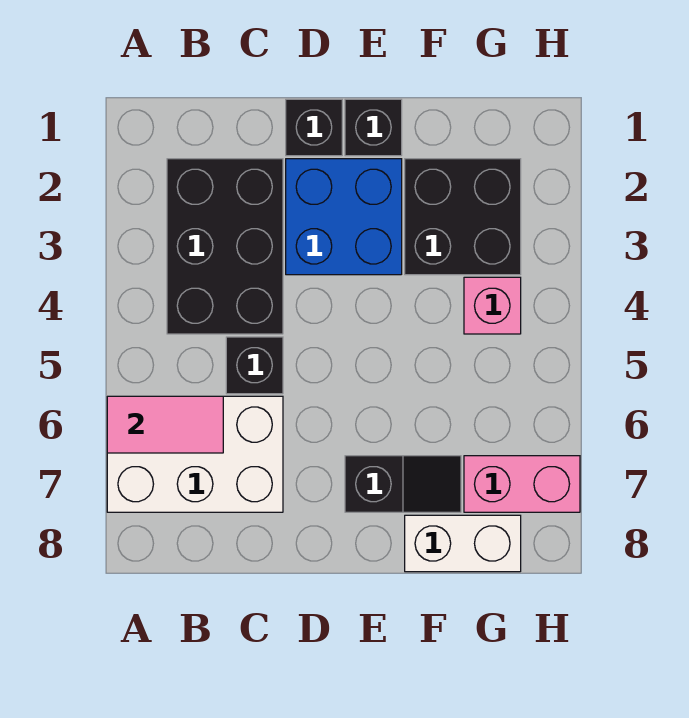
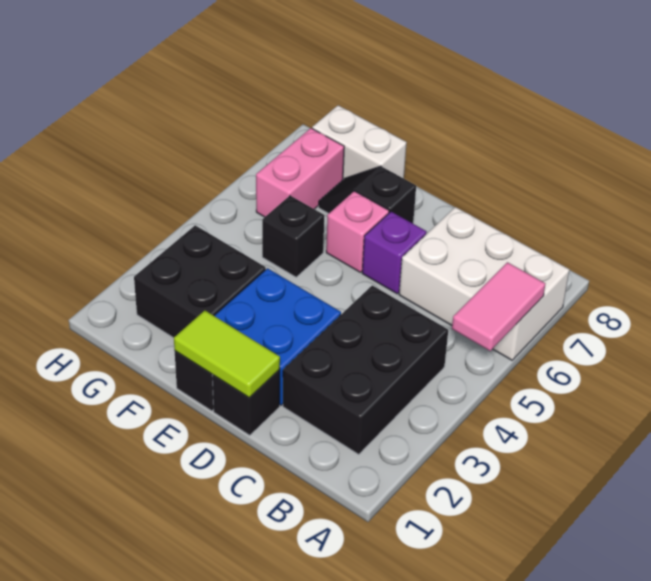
pink 1x2 tile [107,396,223,453] -> pink 1x2 tile turned to [452,262,545,351]
black 1x1 brick [226,337,283,394] -> black 1x1 brick moved to [262,196,324,277]
none -> lime 1x2 tile [174,311,280,398]
none -> purple 1x1 brick [362,212,426,294]
pink 1x1 brick [464,277,521,334] -> pink 1x1 brick moved to [326,191,389,272]
pink 1x2 brick [464,456,580,512] -> pink 1x2 brick turned to [256,128,344,217]

